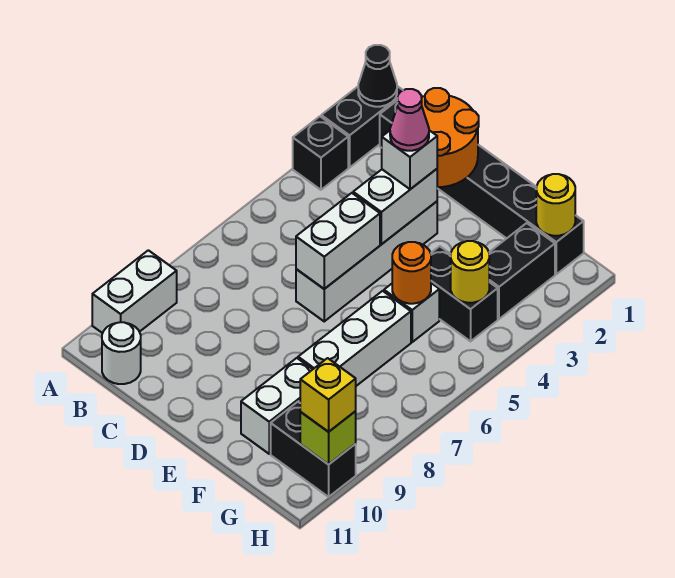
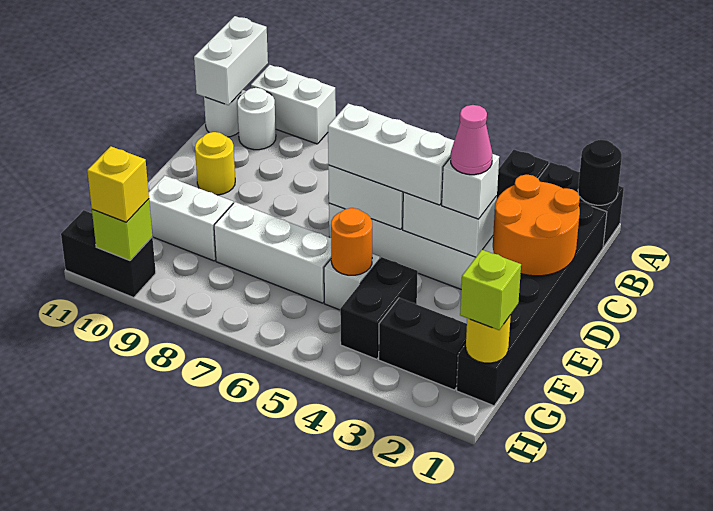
black 1x1 cone [358,45,397,107] -> black 1x1 round brick [578,140,622,205]
none -> white 1x2 brick [194,16,268,105]
none -> white 1x1 round brick [237,88,276,150]
none -> white 1x3 brick [328,103,454,205]
none -> lime 1x1 brick [460,250,521,330]
yellow 1x1 round brick [451,241,489,303] -> yellow 1x1 round brick moved to [195,132,235,195]
black 1x2 brick [271,402,356,497] -> black 1x2 brick turned to [61,210,156,297]

